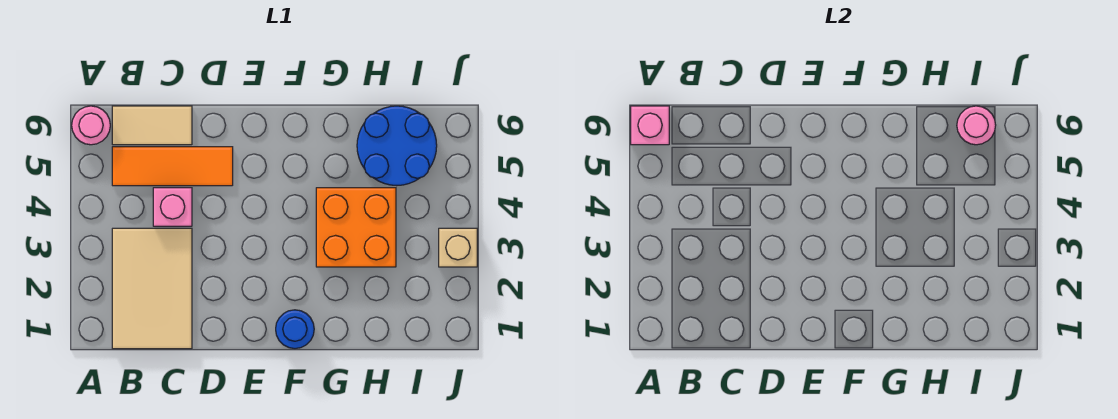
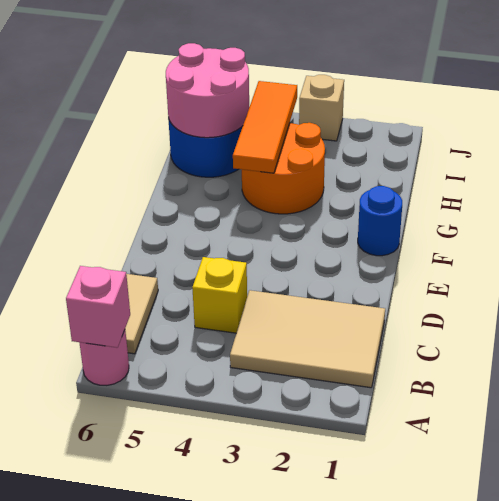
orange 1x3 tile [112,147,233,186] -> orange 1x3 tile moved to [233,81,297,173]
pink 1x1 brick [153,188,192,226] -> yellow 1x1 brick [192,257,247,333]
orange 2x2 brick [316,188,396,267] -> orange 2x2 round brick [242,123,325,214]
pink 1x1 round brick [957,106,996,145] -> pink 2x2 round brick [166,43,249,138]

